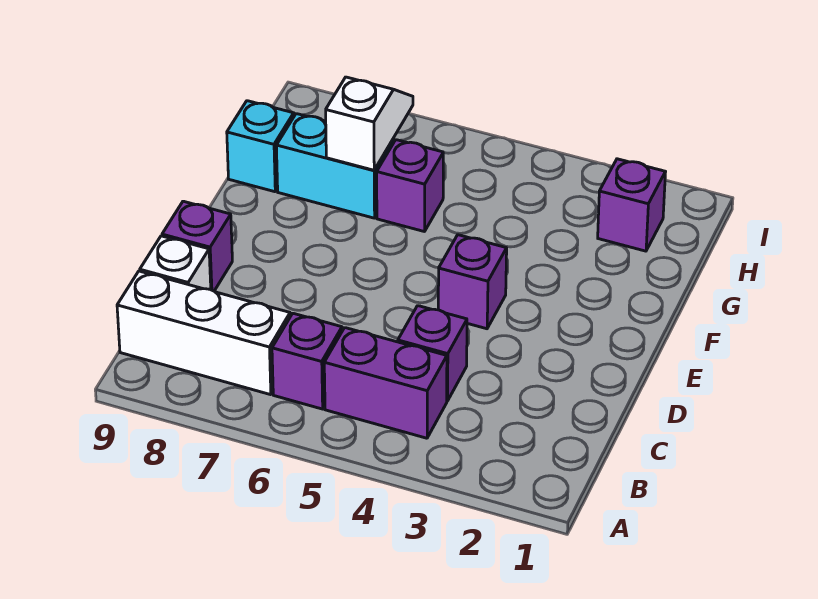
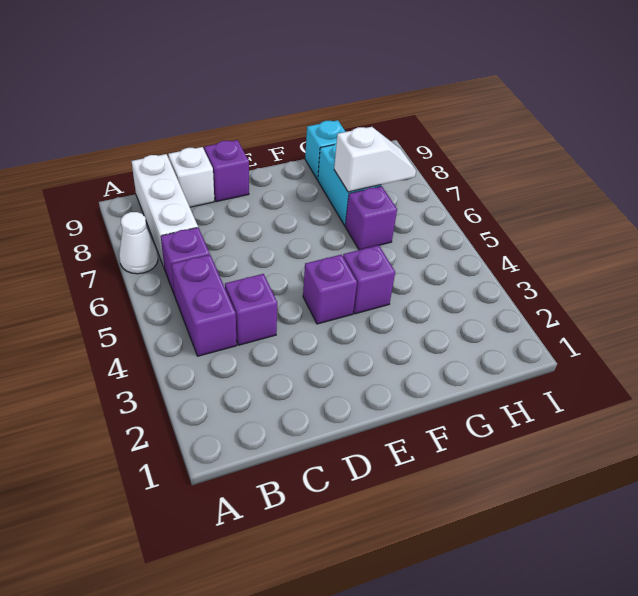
none -> white 1x1 cone [119,212,158,274]
purple 1x1 brick [598,159,665,251] -> purple 1x1 brick moved to [343,245,395,314]

